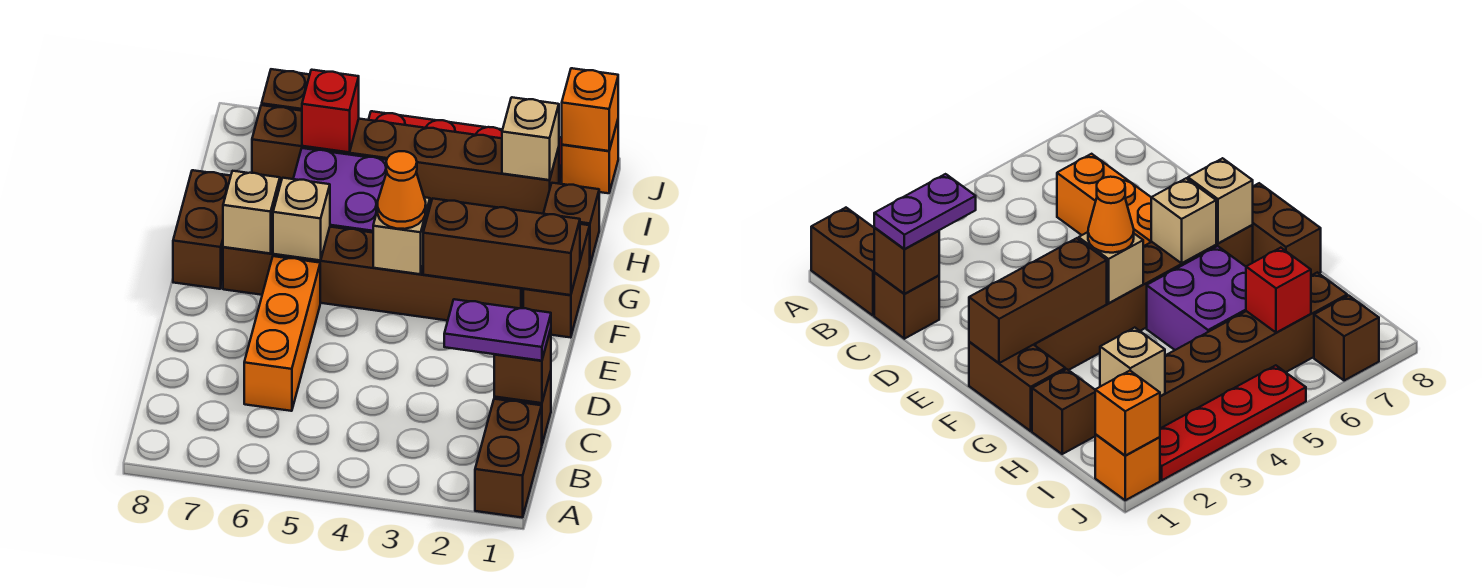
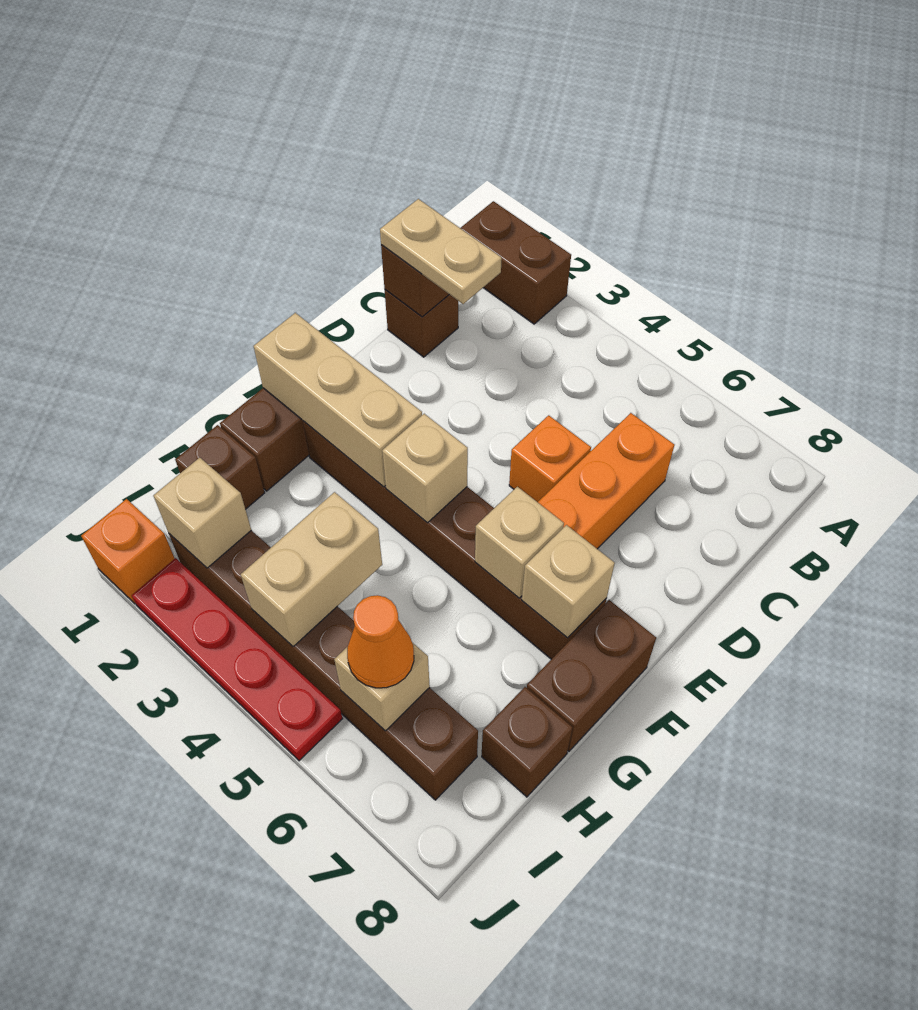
brown 1x2 brick [475,399,542,518] -> brown 1x2 brick turned to [461,201,571,324]
purple 1x2 plate [444,299,551,361] -> tan 1x2 plate [380,199,502,304]
brown 1x3 brick [423,199,580,295] -> tan 1x3 brick [254,313,422,487]
orange 1x1 cone [378,151,426,229] -> orange 1x1 cone moved to [347,595,414,688]
purple 2x2 brick [293,148,387,233] -> none
none -> tan 1x2 brick [241,492,382,647]
red 1x1 brick [302,70,359,152] -> tan 1x1 brick [334,643,430,731]
orange 1x1 brick [562,68,618,151] -> orange 1x1 brick moved to [509,415,591,502]
brown 1x1 brick [262,69,310,111] -> brown 1x1 brick moved to [482,687,573,797]

